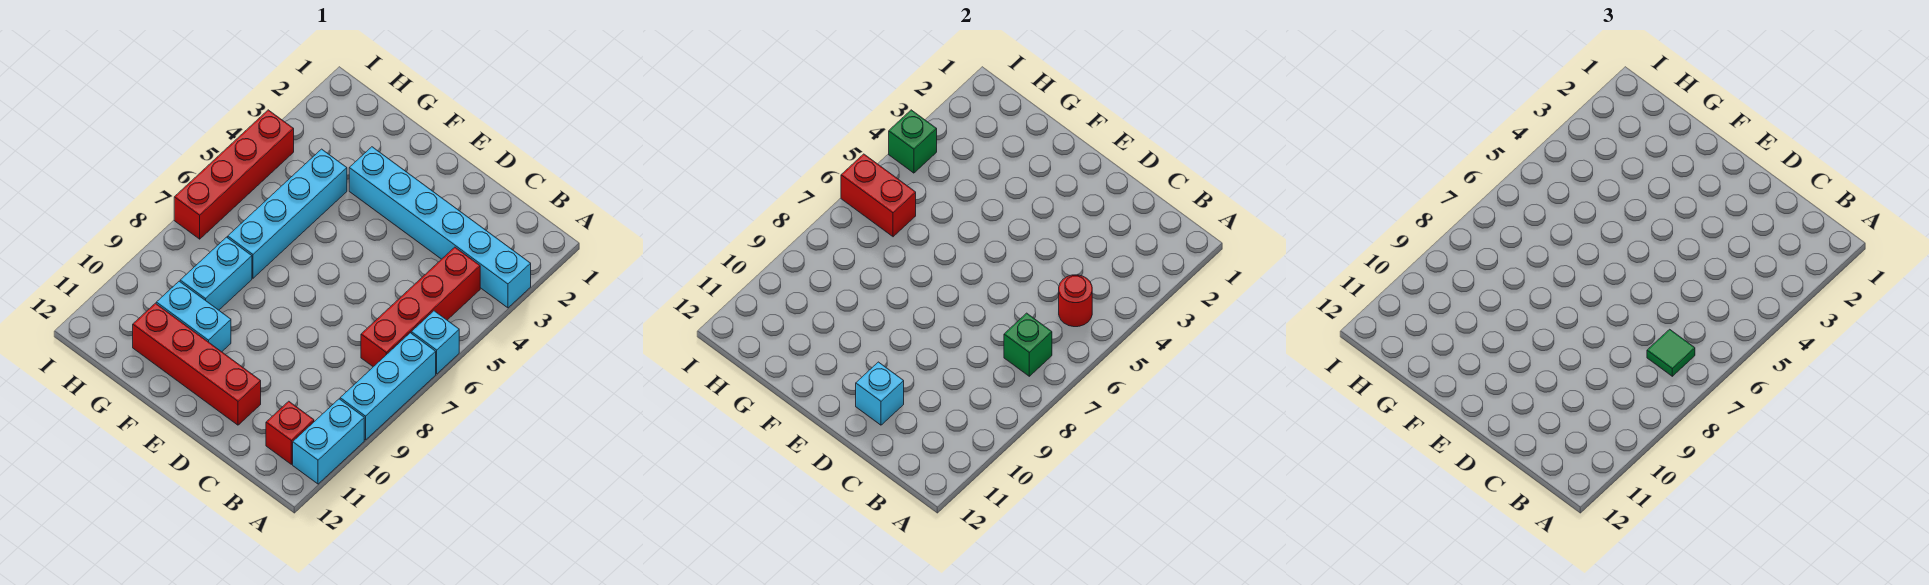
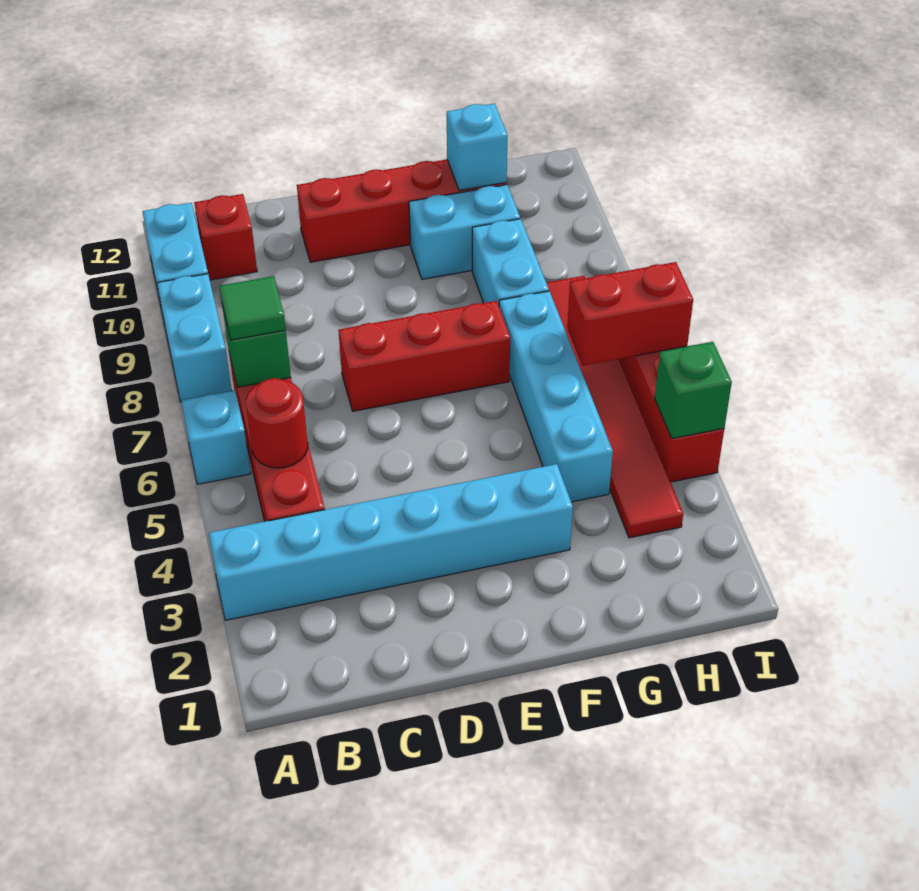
cyan 1x3 brick [340,333,436,440] -> cyan 1x2 brick [157,274,232,402]
none -> red 1x3 brick [338,301,510,411]
cyan 1x1 brick [856,362,904,425] -> cyan 1x1 brick moved to [447,104,508,191]
none -> red 1x6 tile [546,276,683,538]

